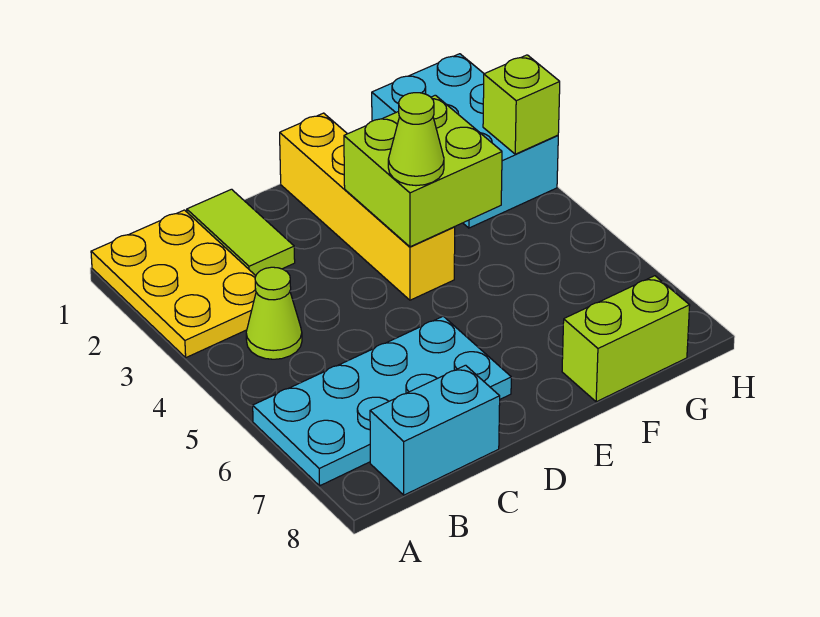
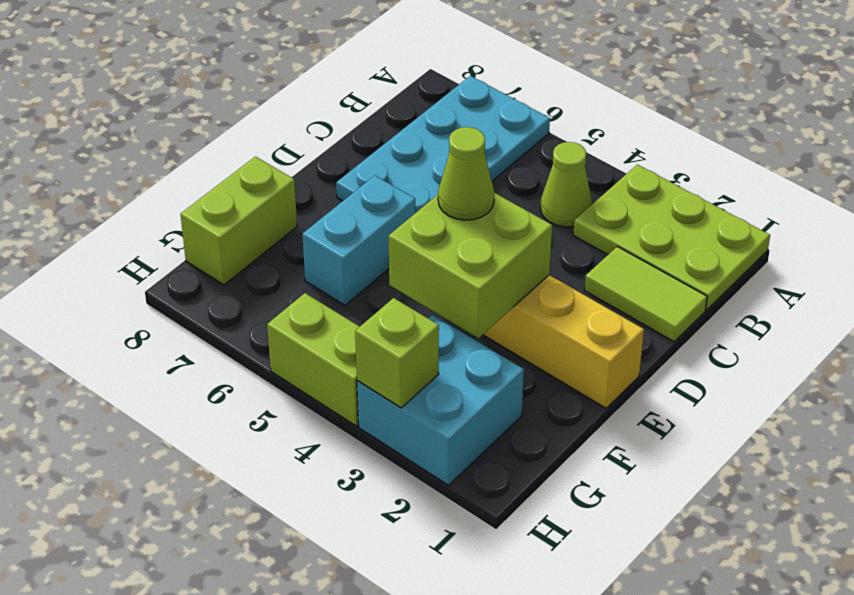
yellow 2x3 plate [91,210,256,357] -> lime 2x3 plate [573,164,770,310]
cyan 1x2 brick [370,365,500,495] -> cyan 1x2 brick moved to [302,176,415,305]
cyan 2x3 brick [372,54,558,228] -> cyan 2x2 brick [357,314,524,485]
none -> lime 1x2 brick [267,293,360,426]

